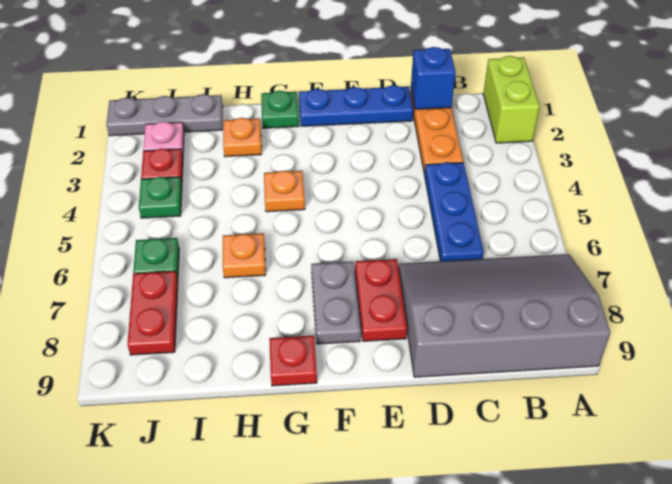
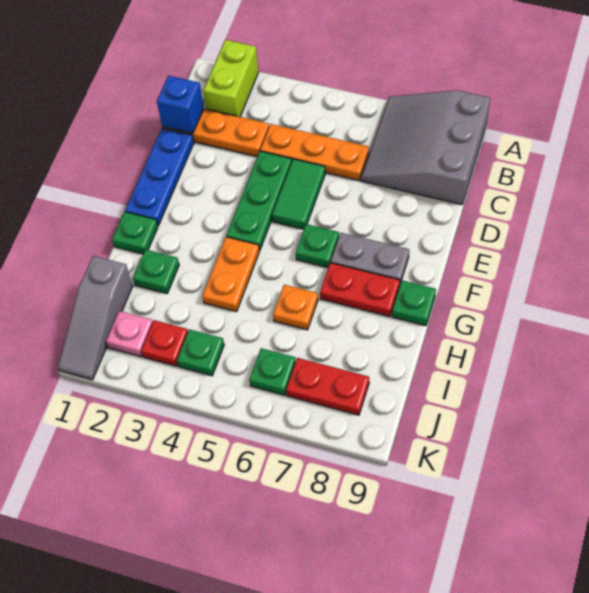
lime 1x2 brick [483,56,539,143] -> lime 1x2 brick turned to [203,40,259,117]
grey 3x4 slope [398,254,610,377] -> grey 3x3 slope [361,90,490,205]
blue 1x3 plate [425,162,484,261] -> orange 1x3 plate [260,124,369,180]
none -> green 1x3 plate [226,151,292,251]
none -> green 1x2 tile [272,159,325,229]
red 1x2 plate [355,259,407,341] -> red 1x2 plate moved to [320,263,400,317]
none -> green 1x1 plate [296,224,339,268]
orange 1x1 plate [264,171,305,212] -> orange 1x2 plate [202,237,259,312]
red 1x1 plate [269,335,317,386] -> green 1x1 plate [392,280,436,326]
orange 1x1 plate [223,118,262,157] -> green 1x1 plate [133,250,179,293]
grey 1x3 plate [106,94,223,136] -> grey 1x3 slope [58,256,133,380]

